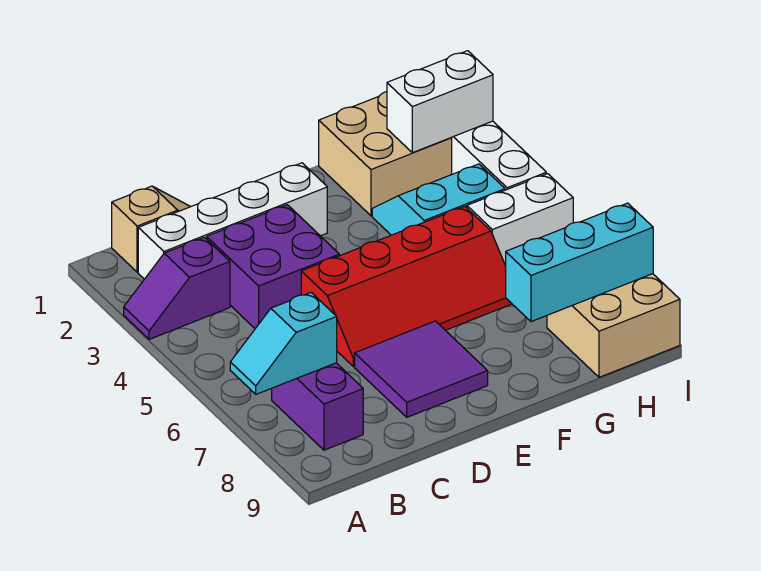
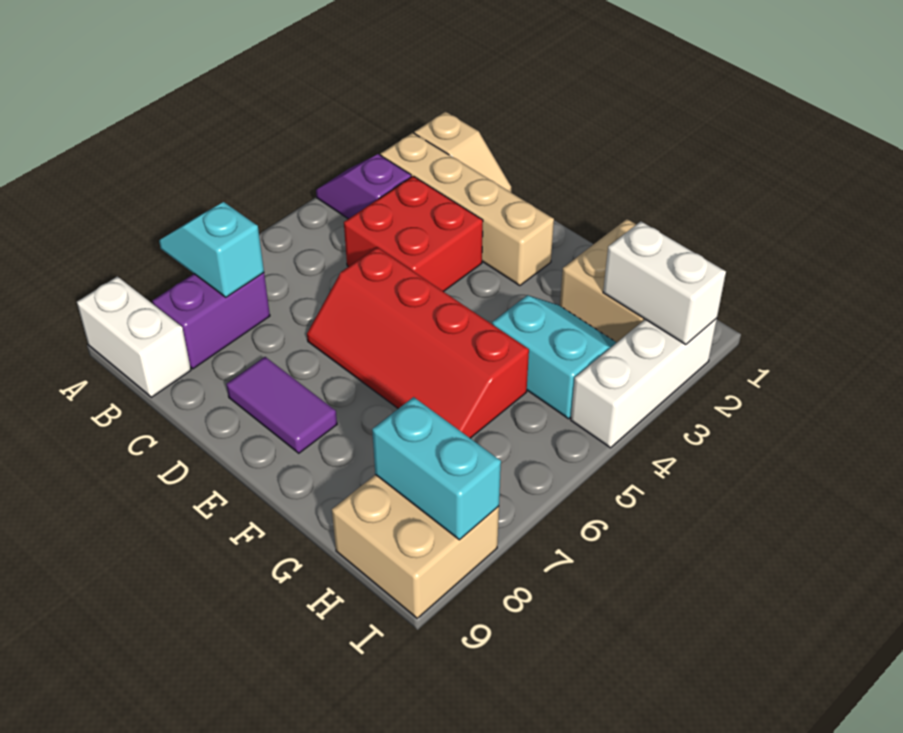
white 1x4 brick [138,163,327,279] -> tan 1x4 brick [381,133,554,286]
purple 2x2 brick [207,205,339,329] -> red 2x2 brick [344,176,483,292]
purple 2x2 tile [355,321,488,417] -> purple 1x2 tile [226,357,337,453]
cyan 1x3 brick [506,203,653,322] -> cyan 1x2 brick [372,397,501,540]
white 1x2 brick [467,174,573,266] -> white 1x2 brick moved to [77,276,191,397]

